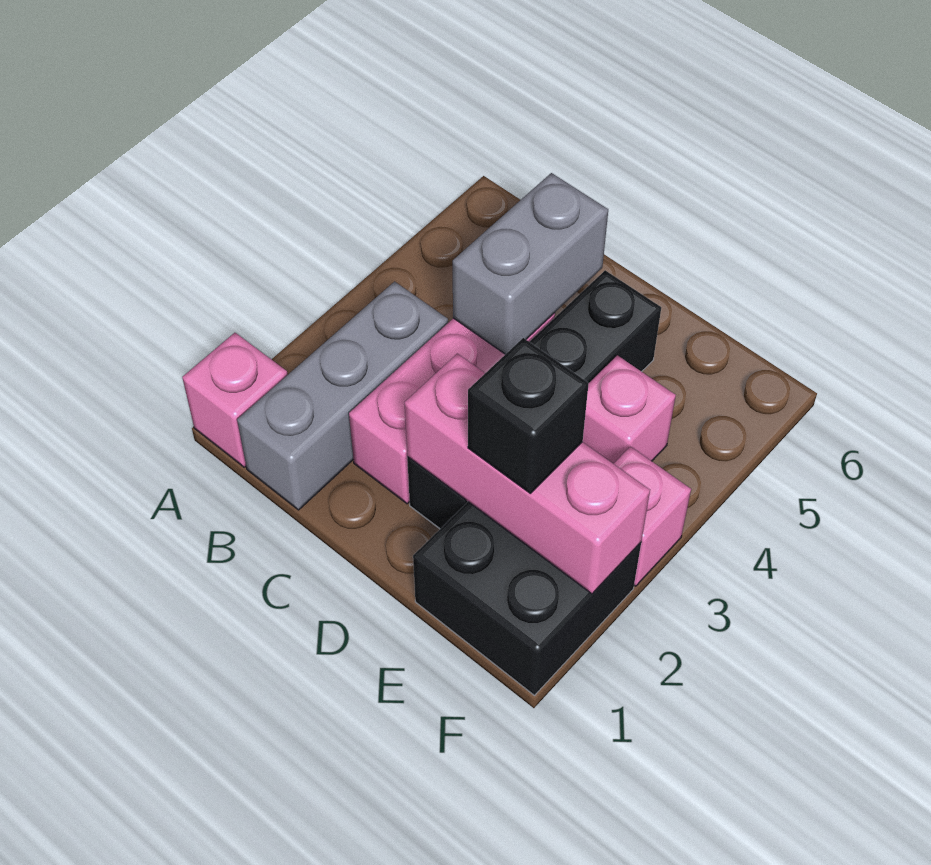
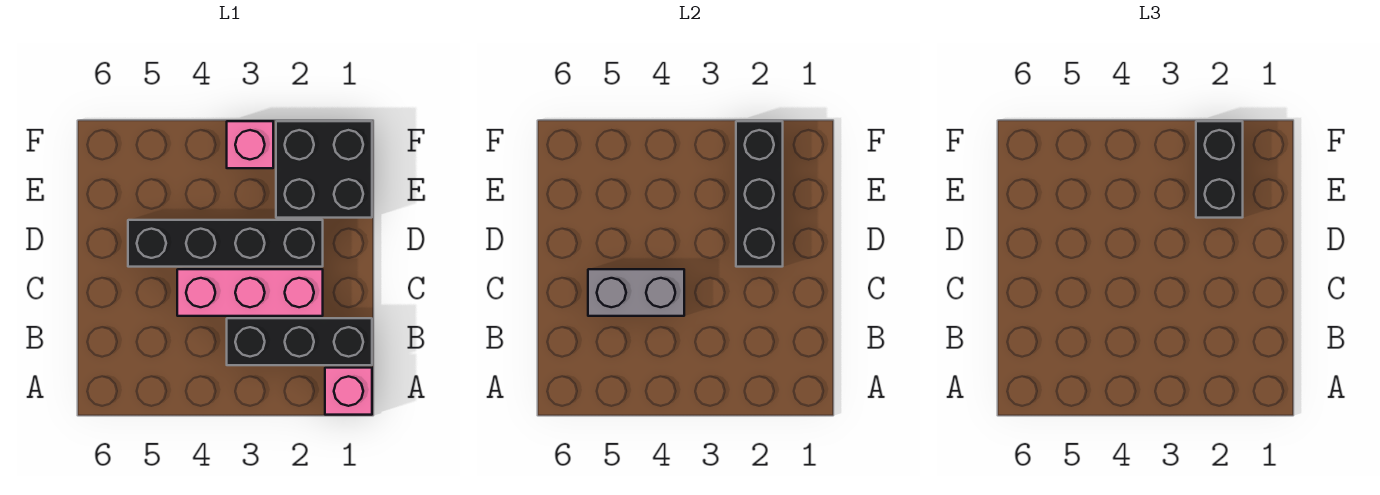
grey 1x3 brick [237,282,448,510] -> black 1x3 brick [227,318,372,365]
pink 1x3 brick [404,354,650,594] -> black 1x3 brick [736,121,783,267]
black 1x1 brick [468,338,589,493] -> black 1x2 brick [1196,121,1243,218]
pink 1x1 brick [583,355,676,464] -> none

